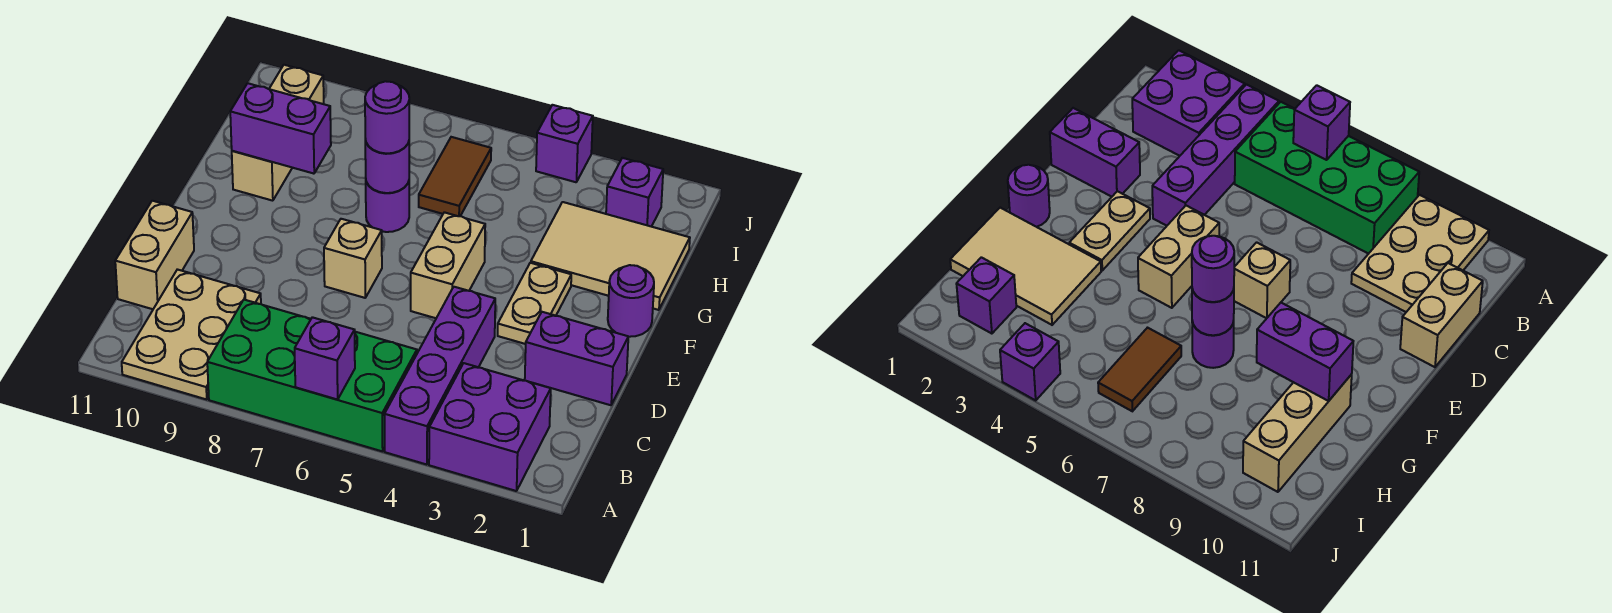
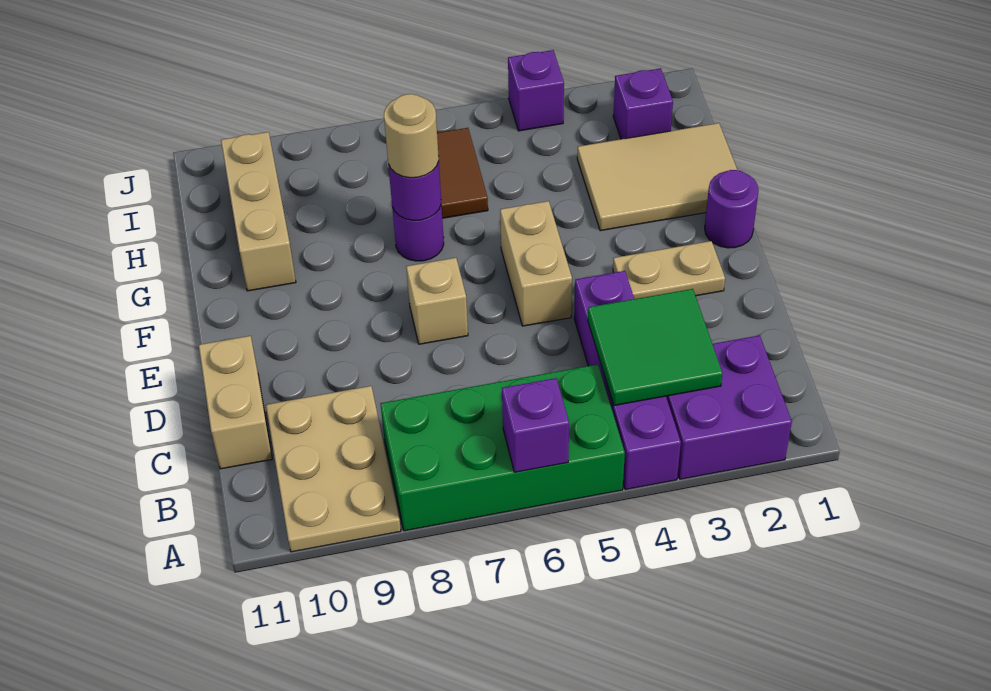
none -> green 2x2 tile [588,289,722,405]
purple 1x2 brick [525,312,628,405] -> none
tan 1x2 plate [498,263,571,344] -> tan 1x2 plate turned to [613,241,725,299]
purple 1x1 round brick [365,81,409,153] -> tan 1x1 round brick [384,94,439,178]
purple 1x2 brick [230,83,331,174] -> none

